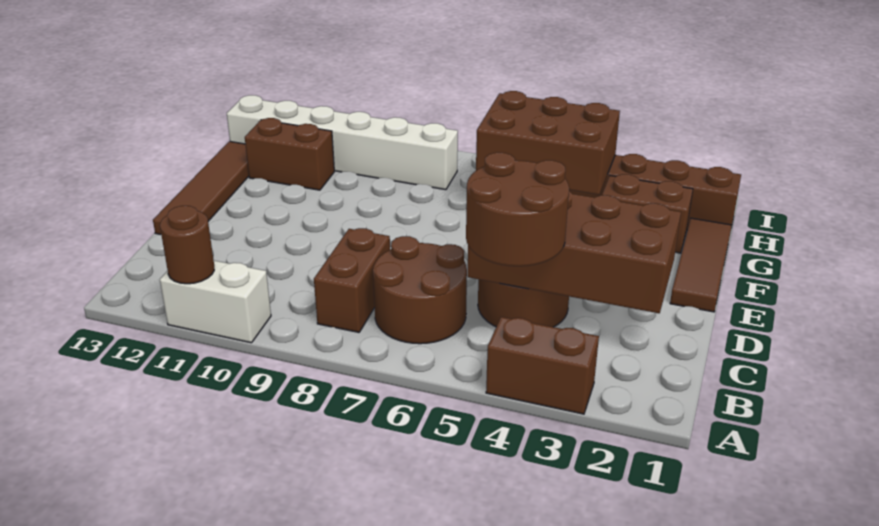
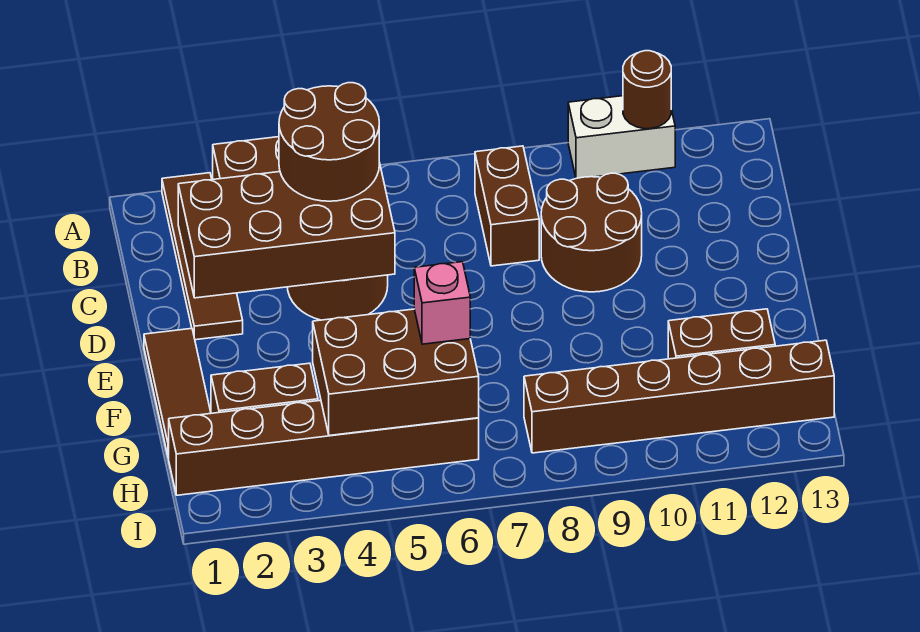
brown 2x2 round brick [373,236,467,344] -> brown 2x2 round brick moved to [541,173,642,292]
brown 1x4 tile [153,141,249,235] -> brown 1x4 tile moved to [162,173,243,340]
none -> pink 1x1 brick [414,262,470,344]
white 1x6 brick [227,95,458,190] -> brown 1x6 brick [524,340,834,453]

